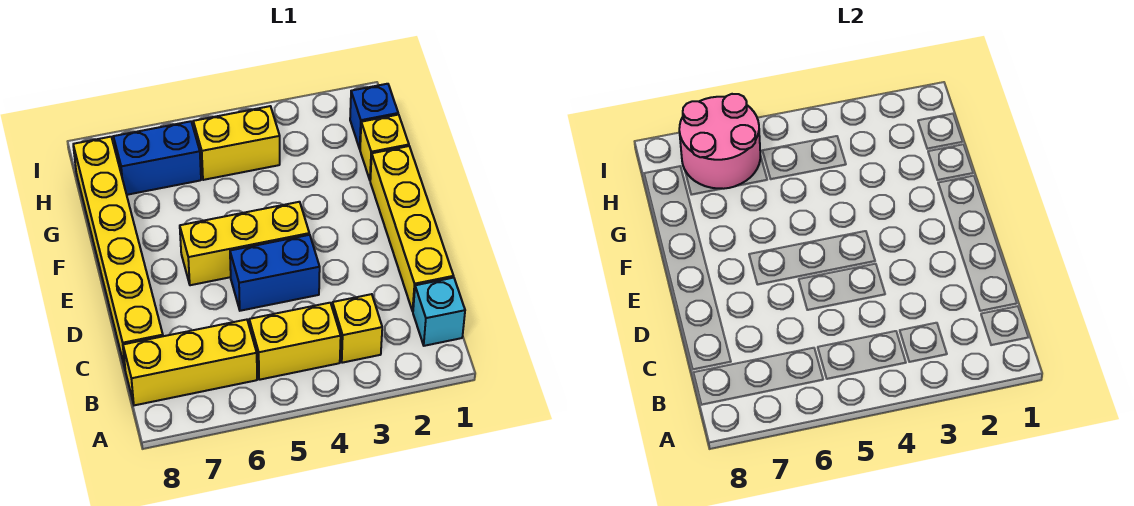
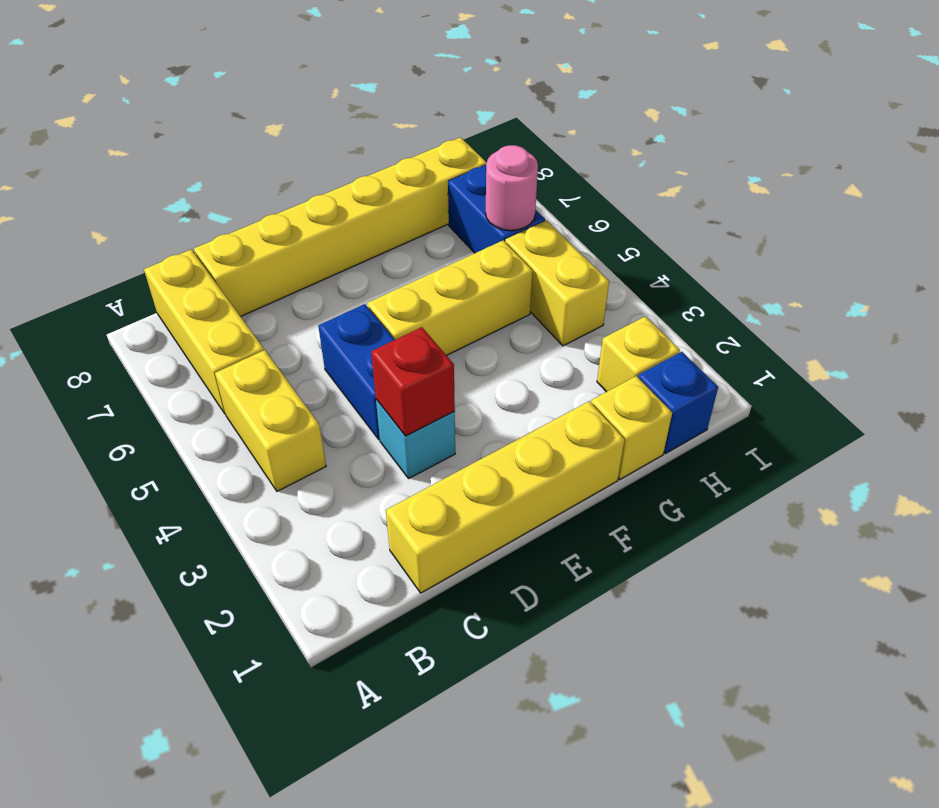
cyan 1x1 brick [413,278,465,346] -> cyan 1x1 brick moved to [376,399,455,478]
yellow 1x1 brick [332,294,382,363] -> yellow 1x1 brick moved to [597,316,680,392]
none -> red 1x1 brick [371,327,455,436]
yellow 1x3 brick [180,202,309,285] -> yellow 1x3 brick turned to [367,240,533,355]
pink 2x2 round brick [679,94,760,189] -> pink 1x1 round brick [486,145,538,231]

